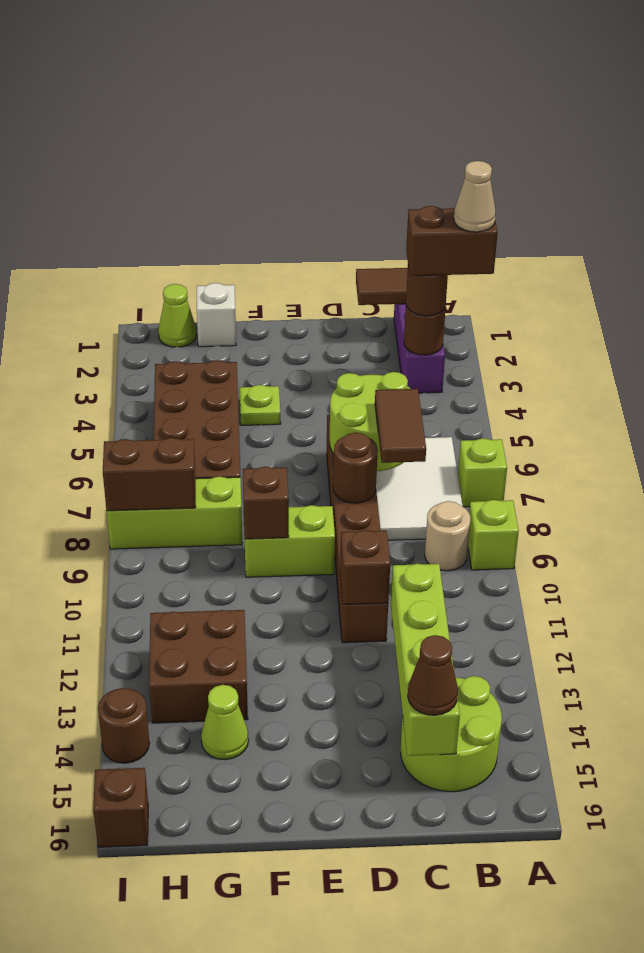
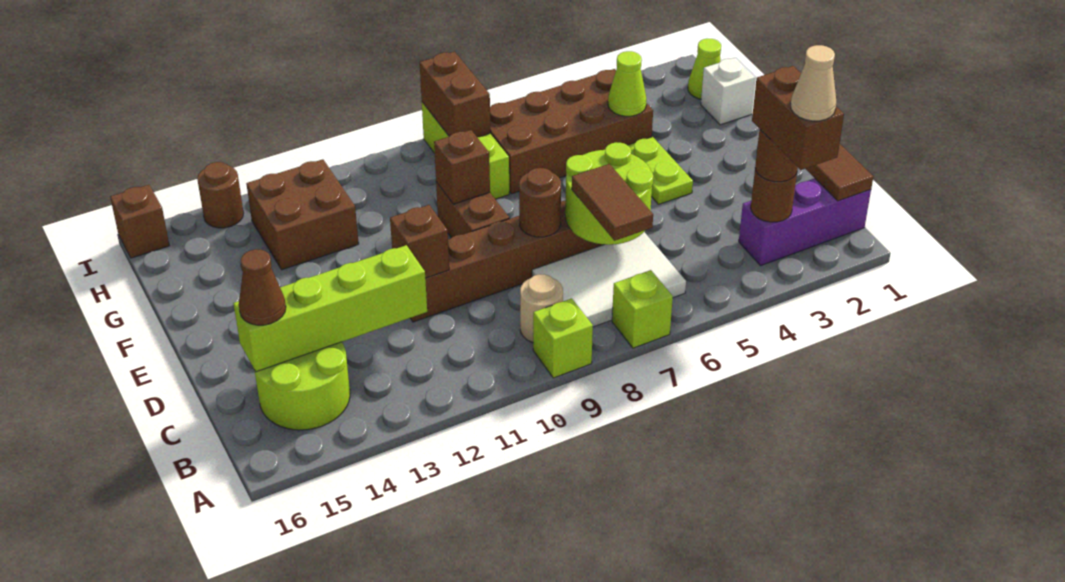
brown 1x2 tile [375,389,426,463] -> brown 1x2 tile turned to [572,164,653,241]
lime 1x2 brick [244,505,335,577] -> brown 1x2 brick [436,182,509,238]
lime 1x1 plate [240,385,281,425] -> lime 1x2 plate [628,137,693,204]
lime 1x1 cone [201,685,249,760] -> lime 1x1 cone moved to [608,51,646,116]

